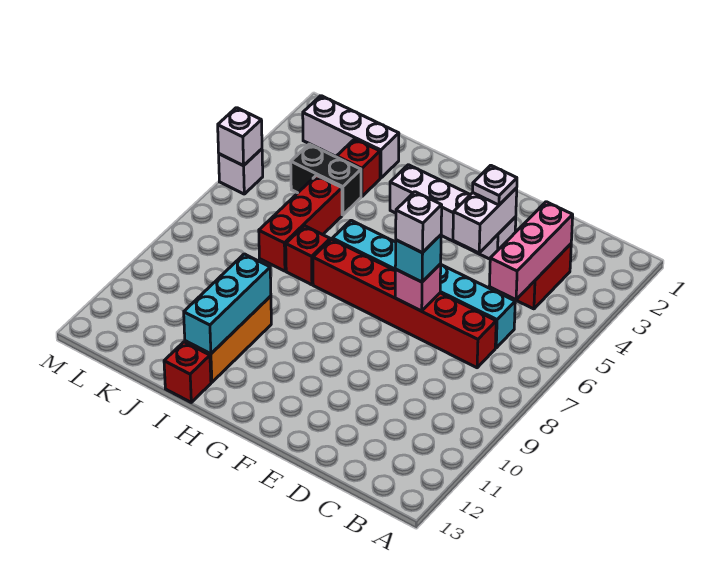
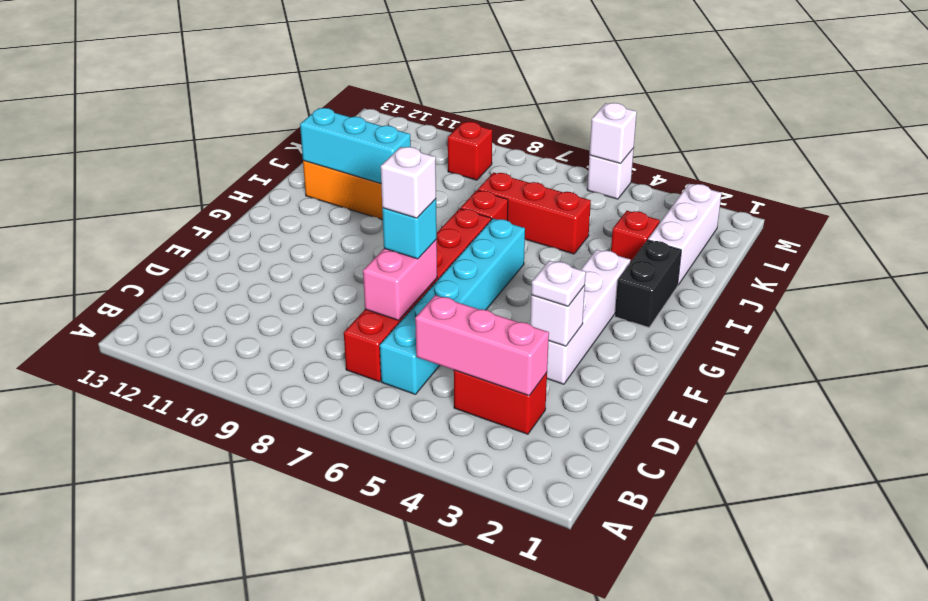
white 1x2 brick [453,188,517,253] -> white 1x1 brick [530,285,585,346]
pink 1x1 brick [395,264,441,311] -> pink 1x2 brick [363,239,437,320]
red 1x1 brick [164,342,211,402] -> red 1x1 brick moved to [448,122,492,180]
black 1x2 brick [291,144,361,215] -> black 1x2 brick moved to [615,240,681,327]

